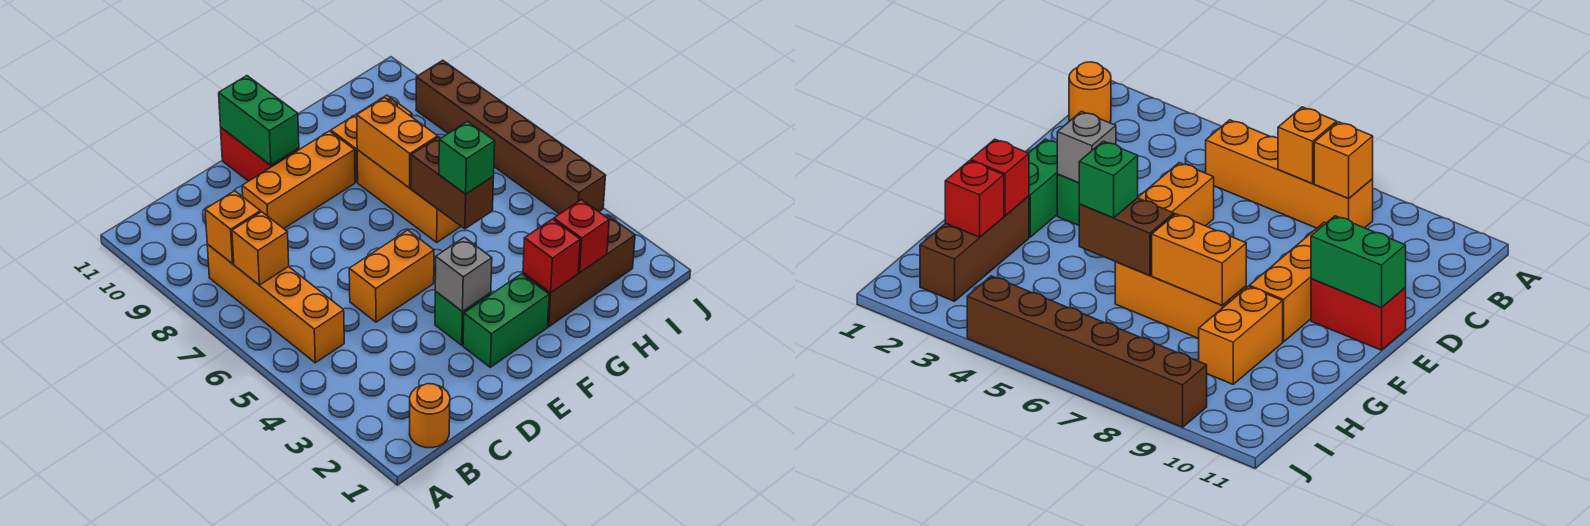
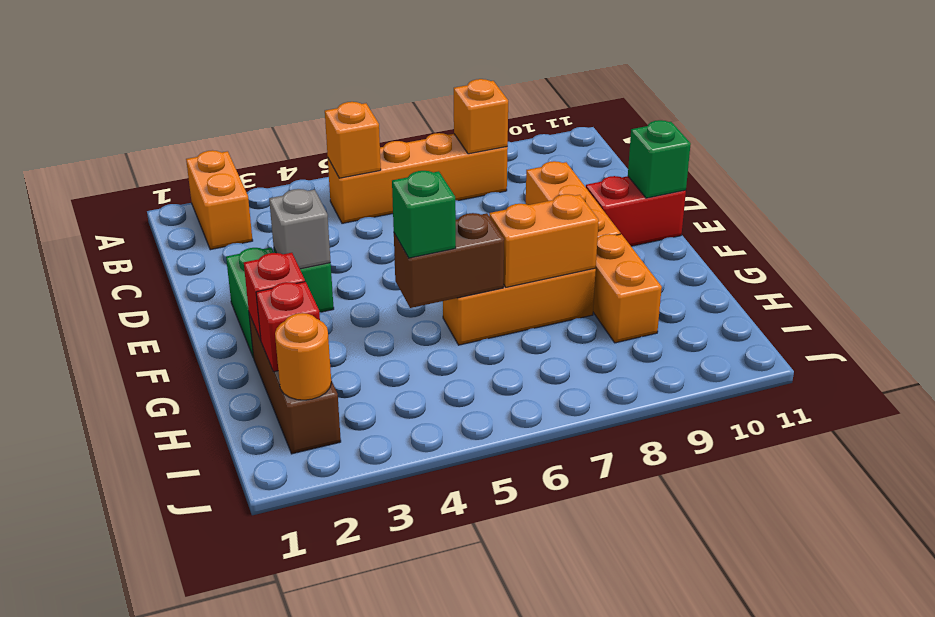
orange 1x1 round brick [409,384,450,448] -> orange 1x1 round brick moved to [275,313,331,400]
orange 1x1 brick [232,212,289,285] -> orange 1x1 brick moved to [325,102,381,178]
orange 1x2 brick [349,230,434,322] -> orange 1x2 brick moved to [186,150,253,250]
green 1x2 brick [219,76,299,165] -> green 1x1 brick [628,120,691,198]
brown 1x6 brick [416,60,606,214] -> none

